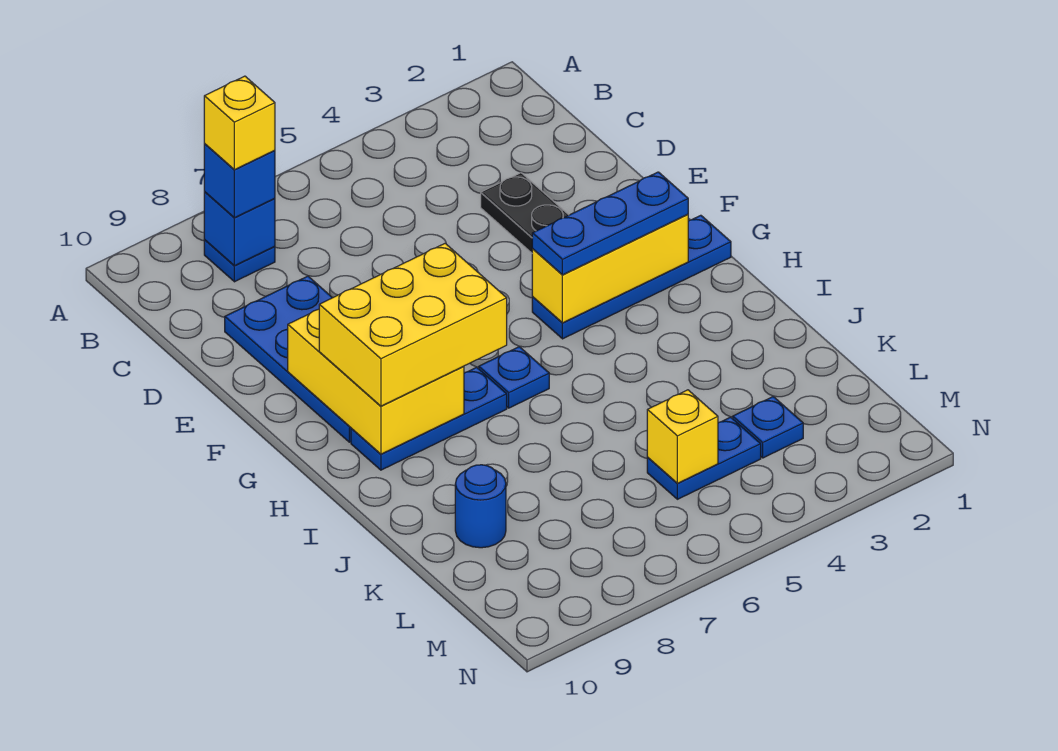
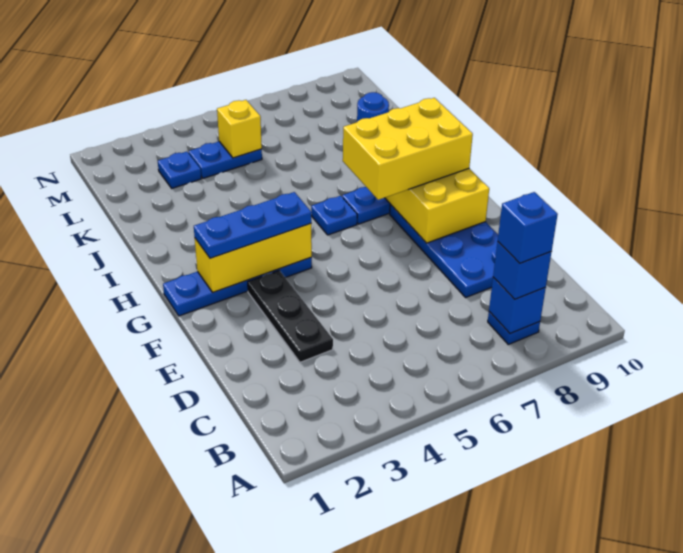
yellow 1x1 brick [204,76,275,170] -> blue 1x1 brick [498,192,558,263]

